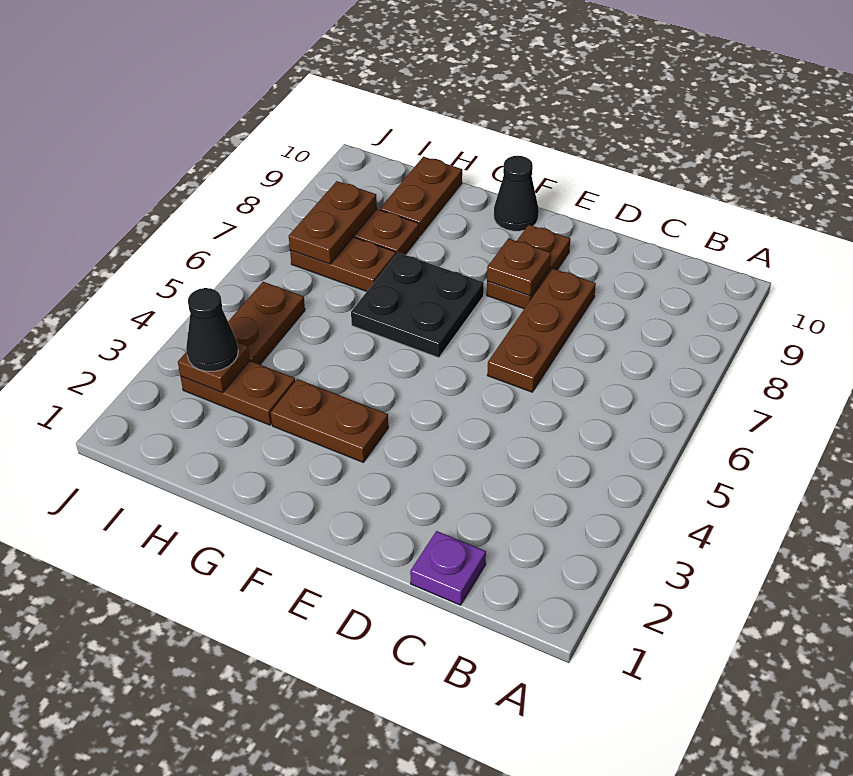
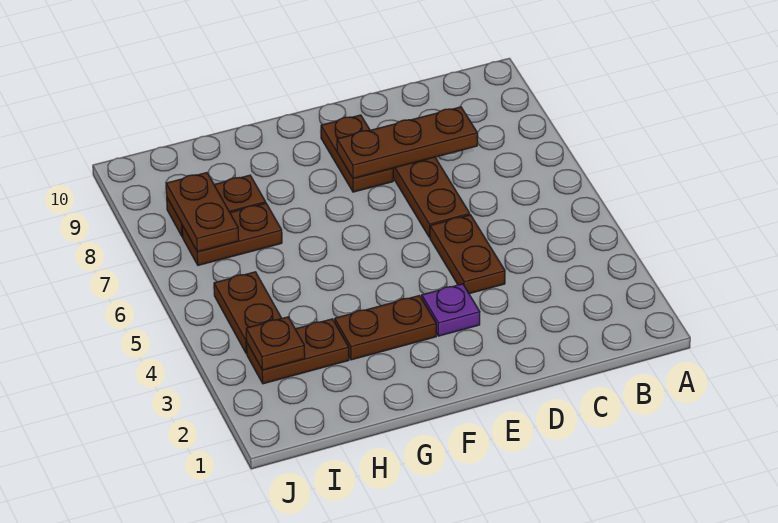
purple 1x1 plate [410,531,486,605] -> purple 1x1 plate moved to [422,284,480,336]
brown 1x1 plate [487,238,551,296] -> brown 1x3 plate [337,107,477,178]
black 2x2 plate [351,253,484,358] -> none
black 1x1 cone [494,156,539,231] -> none
brown 1x2 plate [380,157,462,236] -> brown 1x2 plate moved to [430,215,505,294]
black 1x1 cone [186,288,238,371] -> none

